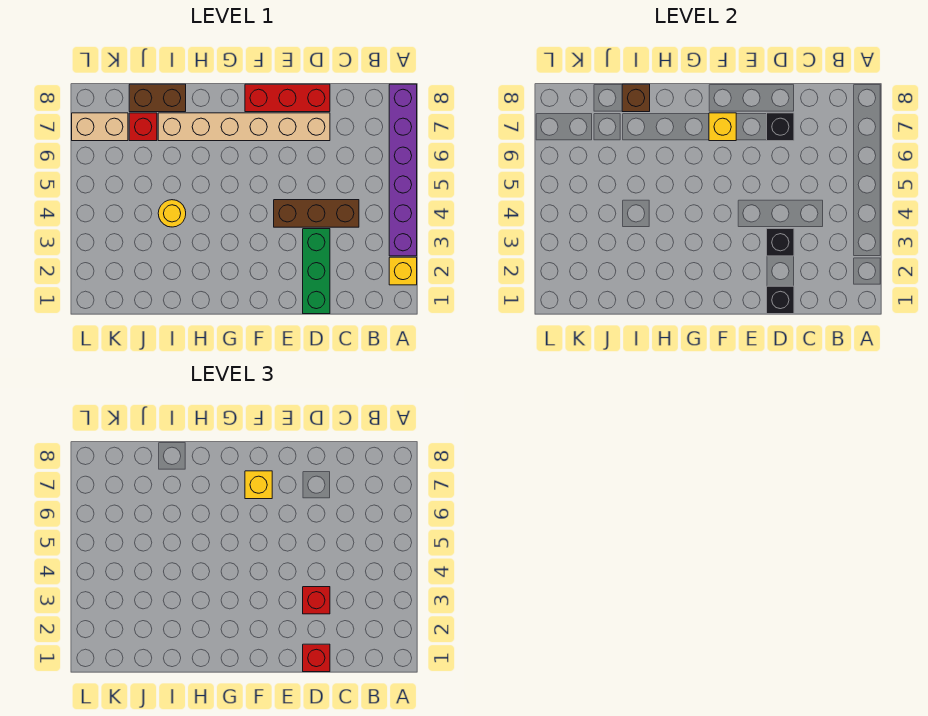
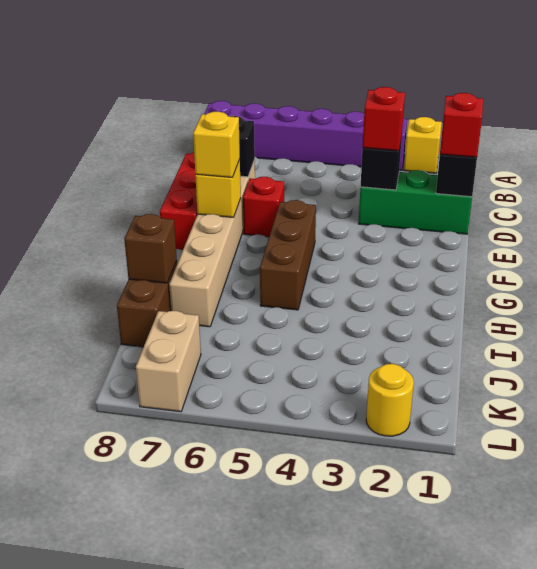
brown 1x3 brick [274,200,359,227] -> brown 1x3 brick moved to [260,200,316,310]
yellow 1x1 round brick [158,200,186,227] -> yellow 1x1 round brick moved to [366,364,414,436]
red 1x1 brick [129,113,157,141] -> red 1x1 brick moved to [243,177,284,237]

